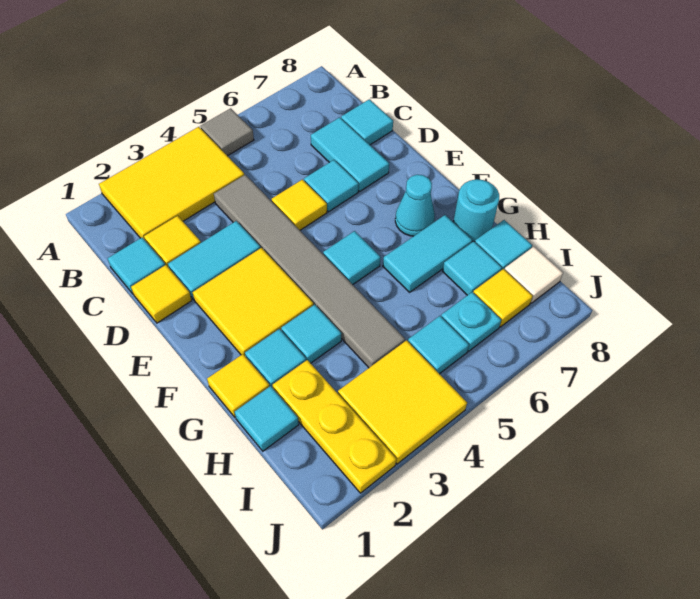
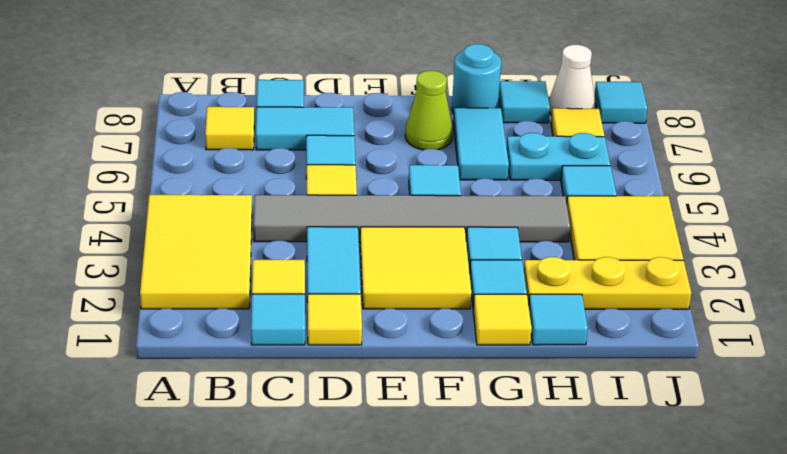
grey 1x1 tile [201,108,254,156] -> none
none -> yellow 1x1 tile [205,107,254,150]
cyan 1x1 cone [395,175,435,236] -> lime 1x1 cone [405,71,453,150]
cyan 1x1 tile [443,241,502,295] -> cyan 1x1 tile moved to [594,82,647,123]
cyan 1x1 plate [441,292,501,351] -> cyan 1x2 plate [507,133,610,180]
white 1x1 tile [505,247,563,303] -> white 1x1 cone [549,45,595,115]

